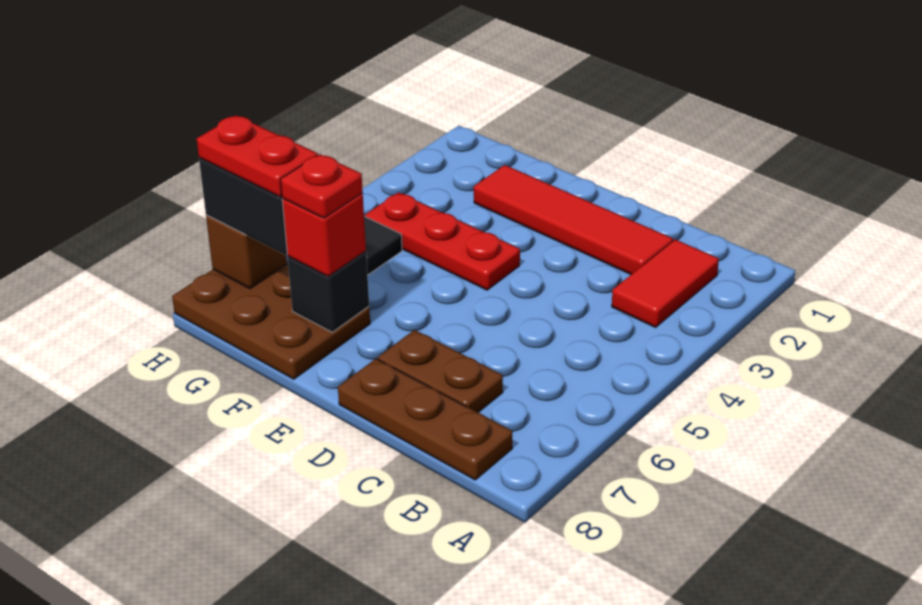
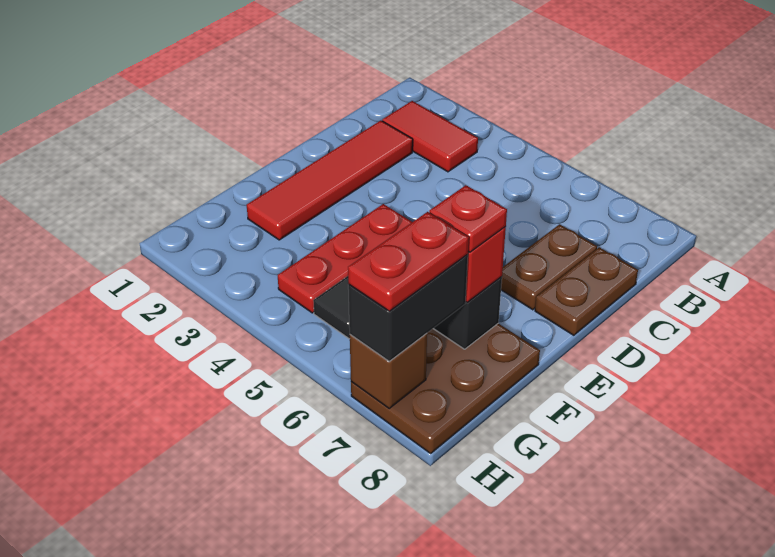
brown 1x3 plate [338,359,512,480] -> brown 1x2 plate [535,247,638,335]

